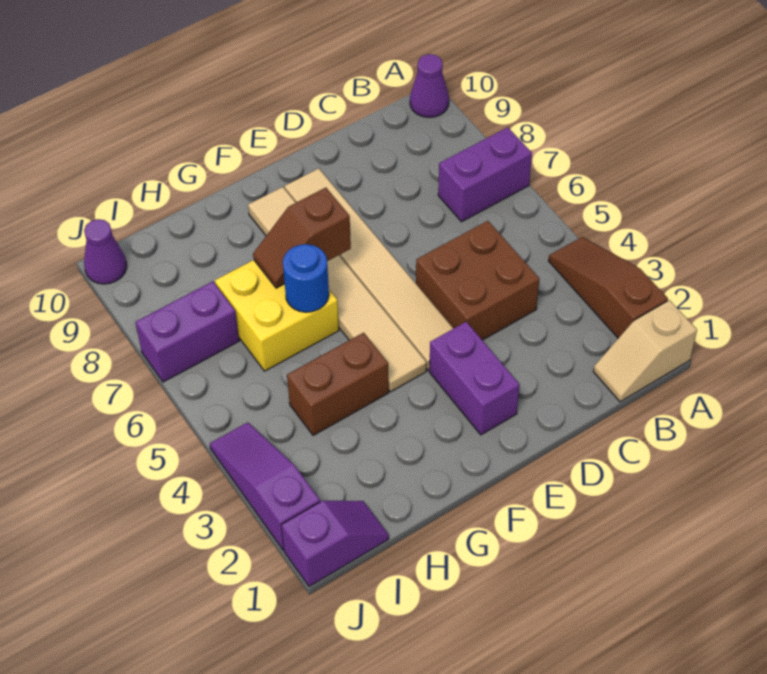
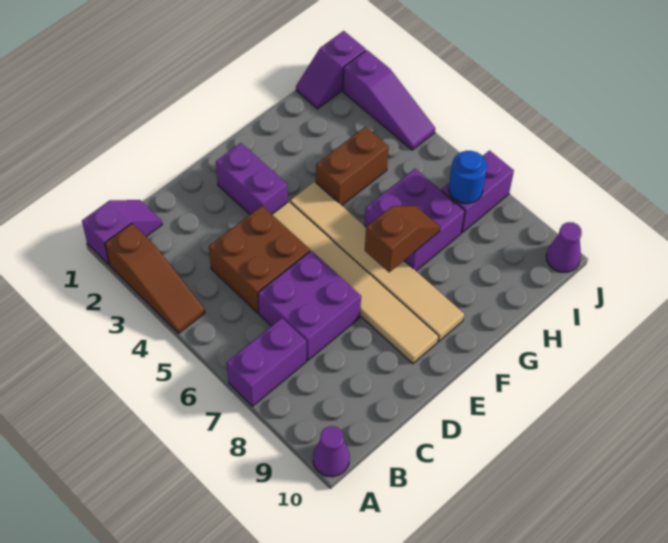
tan 1x2 slope [593,300,697,402] -> purple 1x2 slope [82,200,162,264]
none -> purple 2x2 brick [258,251,361,360]
yellow 2x2 brick [215,260,339,371] -> purple 2x2 brick [364,169,465,271]
blue 1x1 round brick [283,244,329,312] -> blue 1x1 round brick moved to [449,151,487,203]

